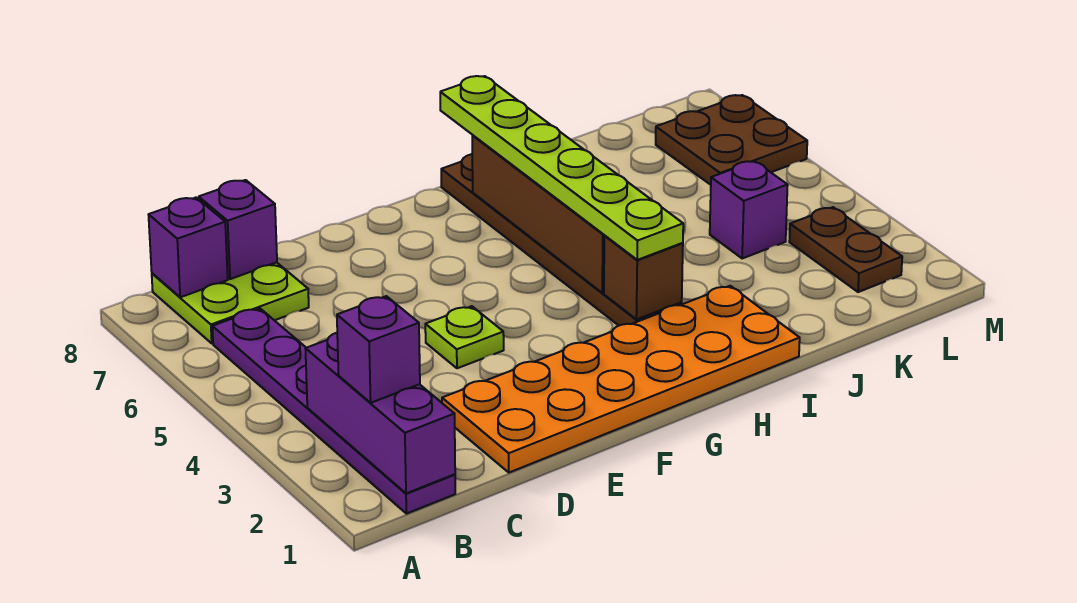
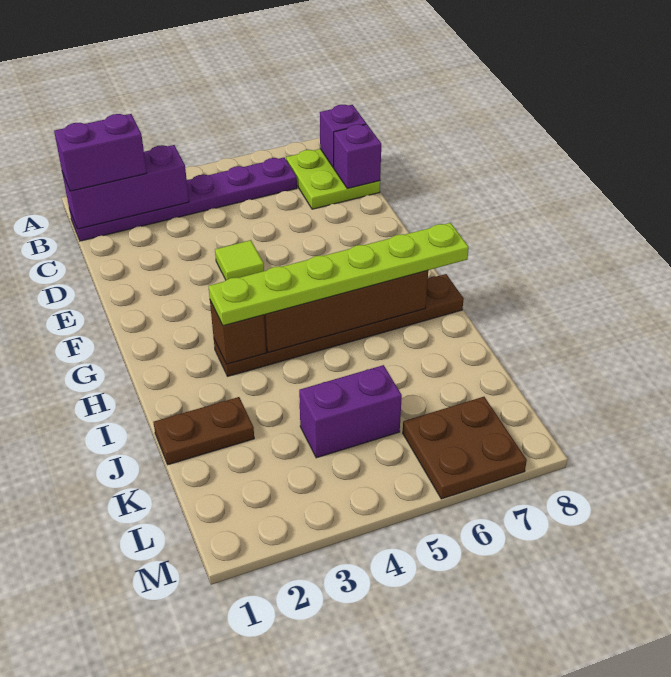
purple 1x1 brick [337,296,420,403] -> purple 1x2 brick [54,114,147,191]
orange 2x6 plate [442,286,800,473] -> none
lime 1x1 plate [425,306,504,368] -> lime 1x1 tile [215,240,264,280]
purple 1x1 brick [710,161,788,258] -> purple 1x2 brick [299,365,402,458]
brown 1x2 plate [789,207,902,292] -> brown 1x2 plate moved to [154,397,254,465]

